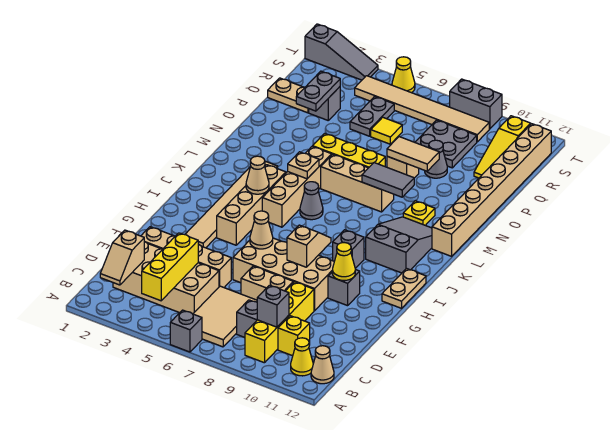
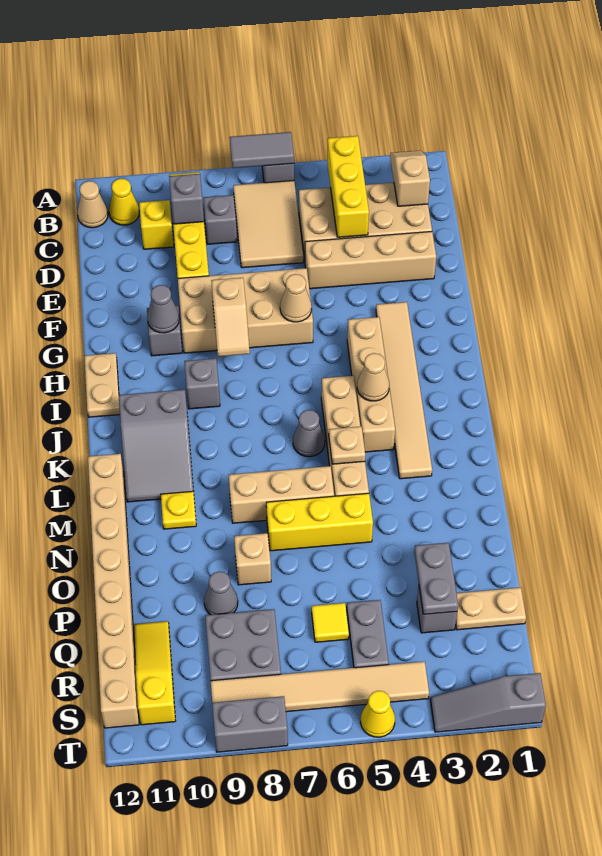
tan 1x2 brick [241,266,293,300] -> none
yellow 1x1 cone [332,243,355,281] -> grey 1x1 cone [147,285,179,333]
grey 1x2 tile [362,163,414,197] -> grey 1x2 tile moved to [230,132,294,168]
tan 1x2 tile [387,137,439,171] -> none

